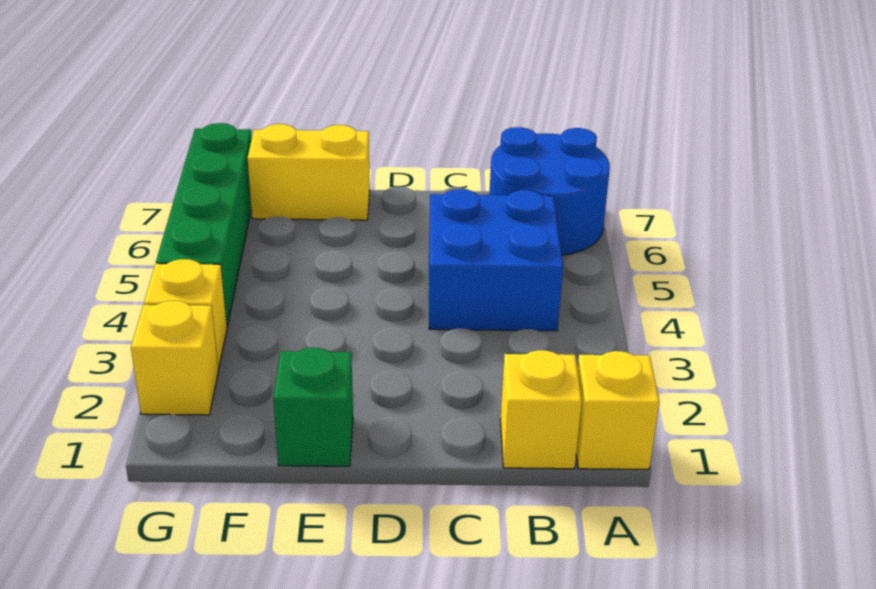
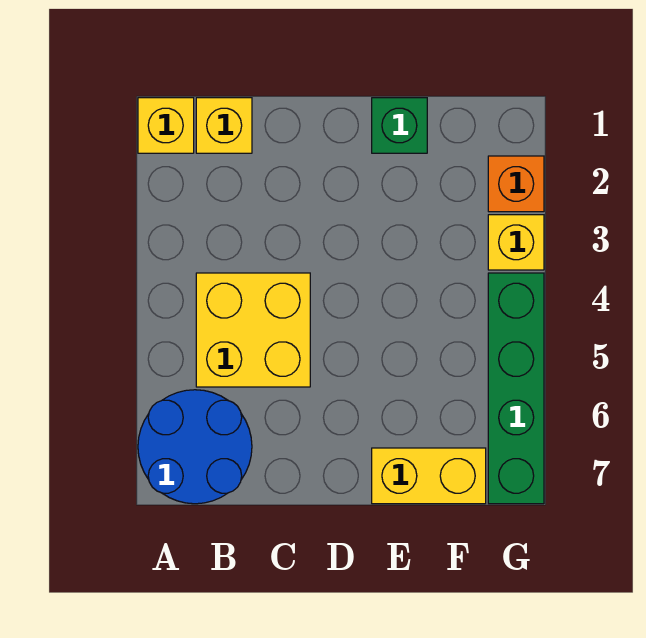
blue 2x2 brick [429,189,563,331] -> yellow 2x2 brick [196,273,310,387]
yellow 1x1 brick [131,301,218,415] -> orange 1x1 brick [488,156,544,212]

